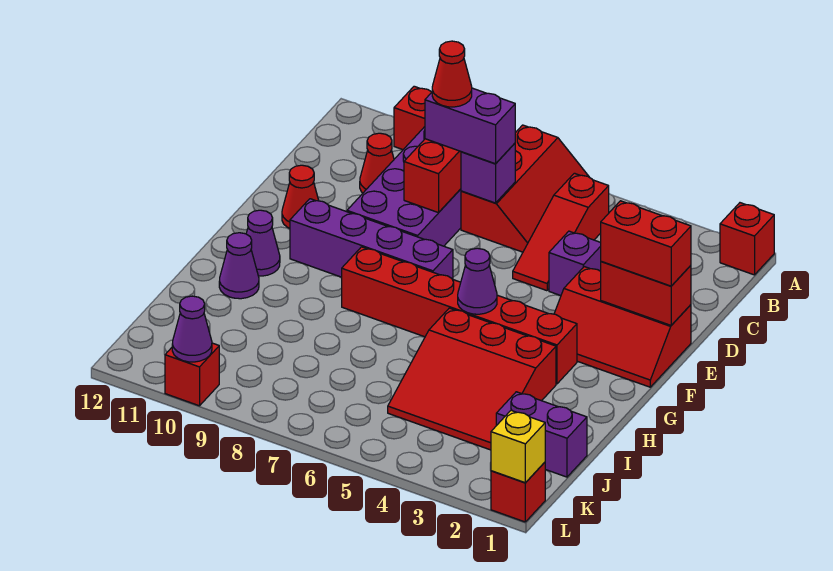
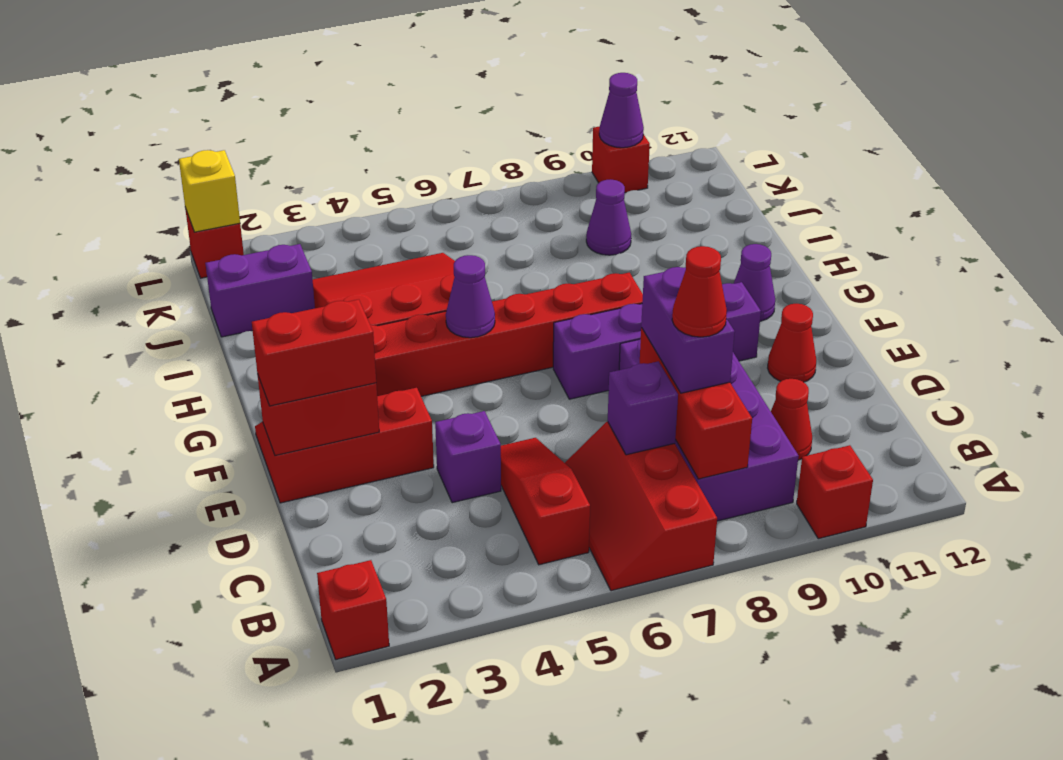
purple 1x2 brick [425,88,515,164] -> purple 1x2 brick turned to [641,267,735,393]
purple 1x1 cone [219,233,259,299] -> purple 1x1 cone moved to [586,179,631,255]

